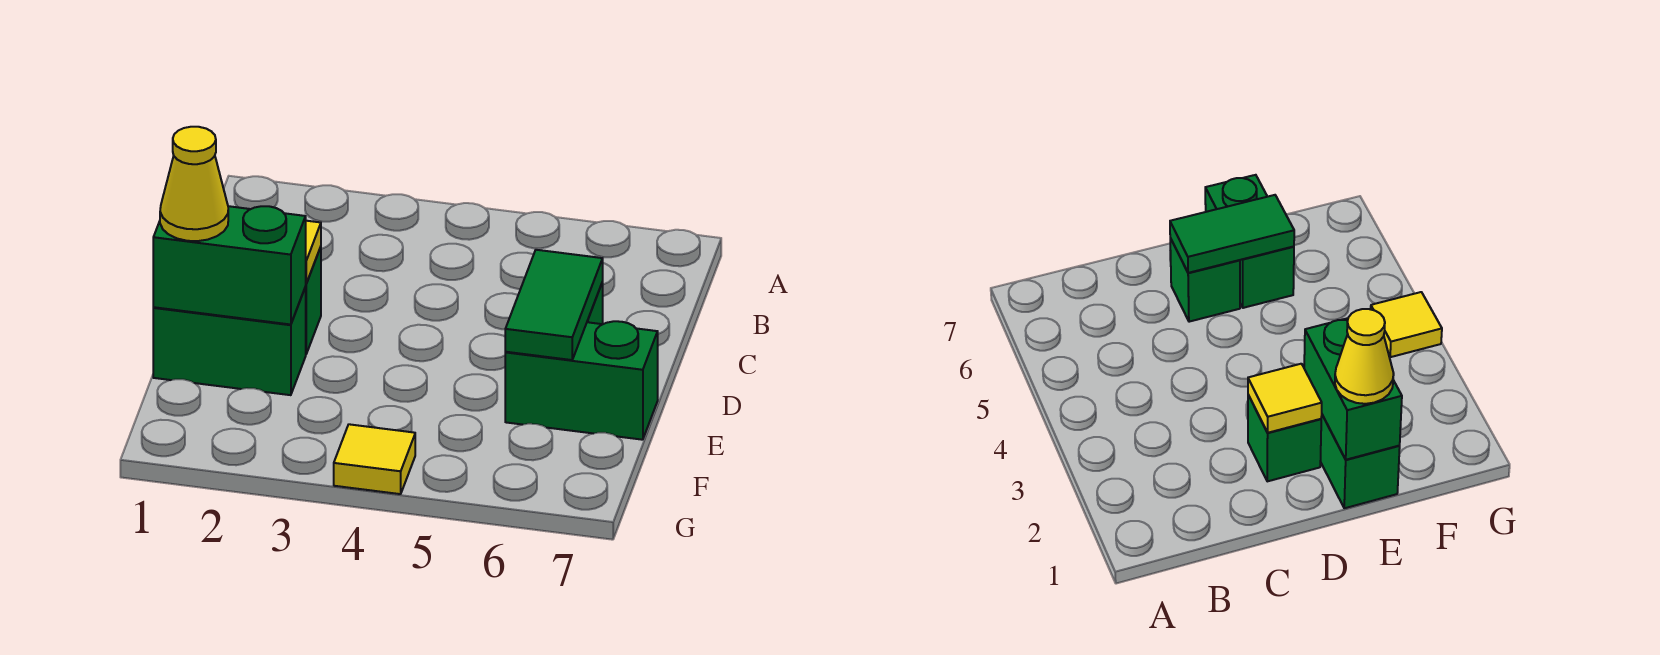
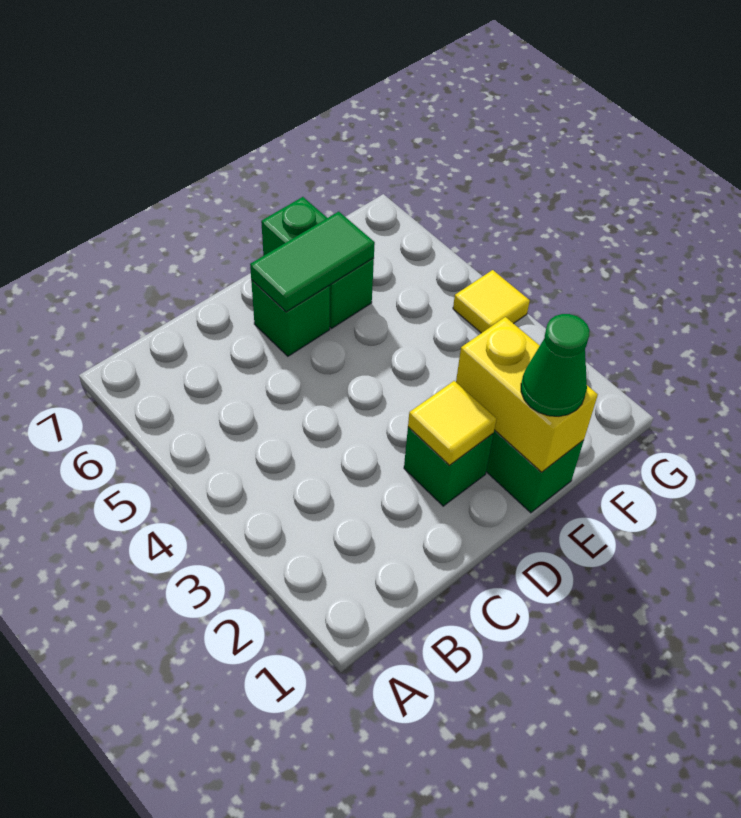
green 1x2 brick [153,206,306,325] -> yellow 1x2 brick [456,317,598,472]
yellow 1x1 cone [160,127,228,241] -> green 1x1 cone [521,314,590,416]

